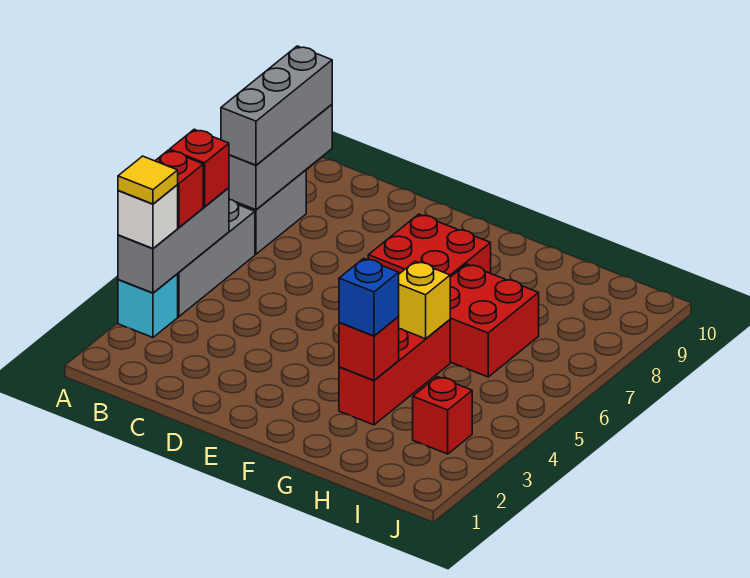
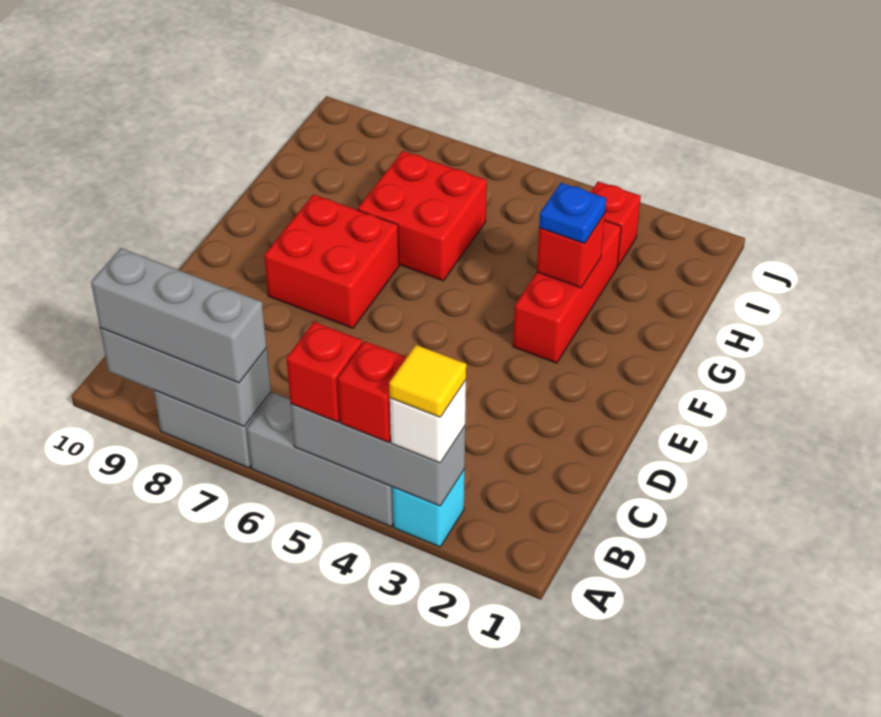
red 1x3 brick [339,320,450,425] -> red 1x3 brick turned to [513,220,621,363]
blue 1x1 brick [339,258,399,336] -> blue 1x1 plate [539,183,606,243]
yellow 1x1 brick [398,261,450,339] -> none

